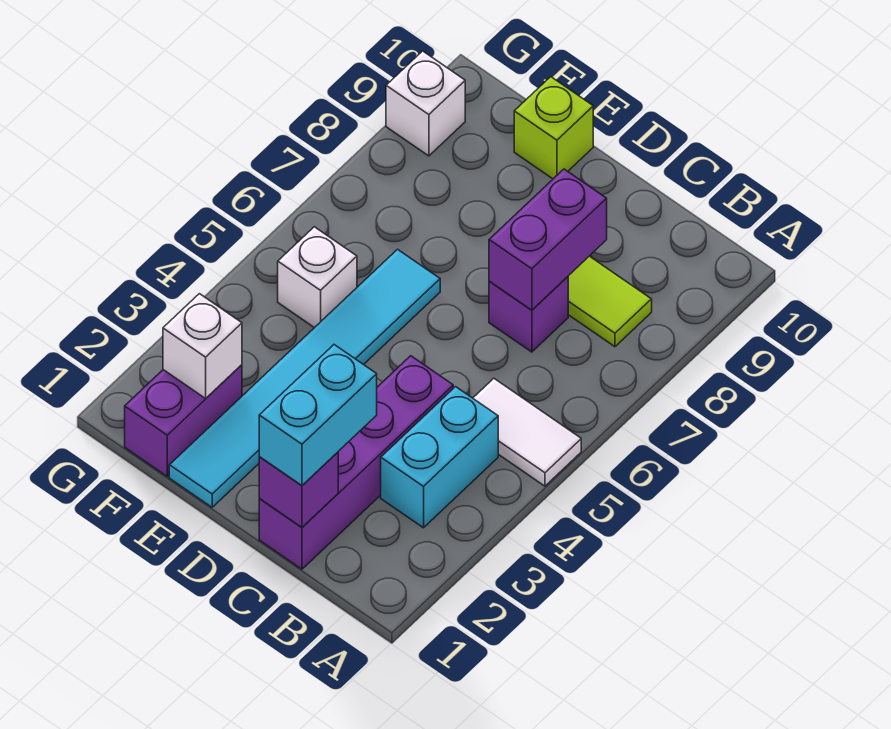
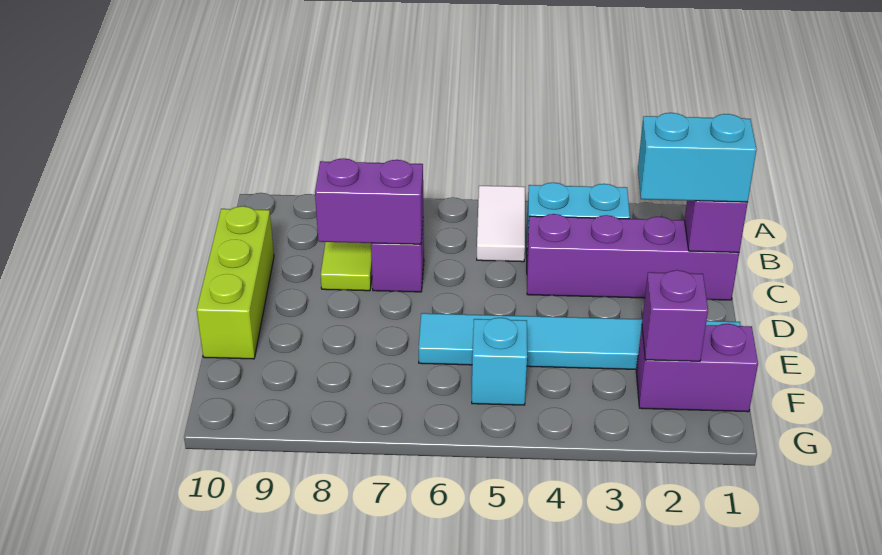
lime 1x1 brick [514,77,593,179] -> lime 1x3 brick [197,206,274,359]
white 1x1 brick [163,294,242,398] -> purple 1x1 brick [642,270,708,361]
white 1x1 brick [278,227,357,328] -> cyan 1x1 brick [472,318,527,405]
white 1x1 brick [386,51,465,156] -> none

